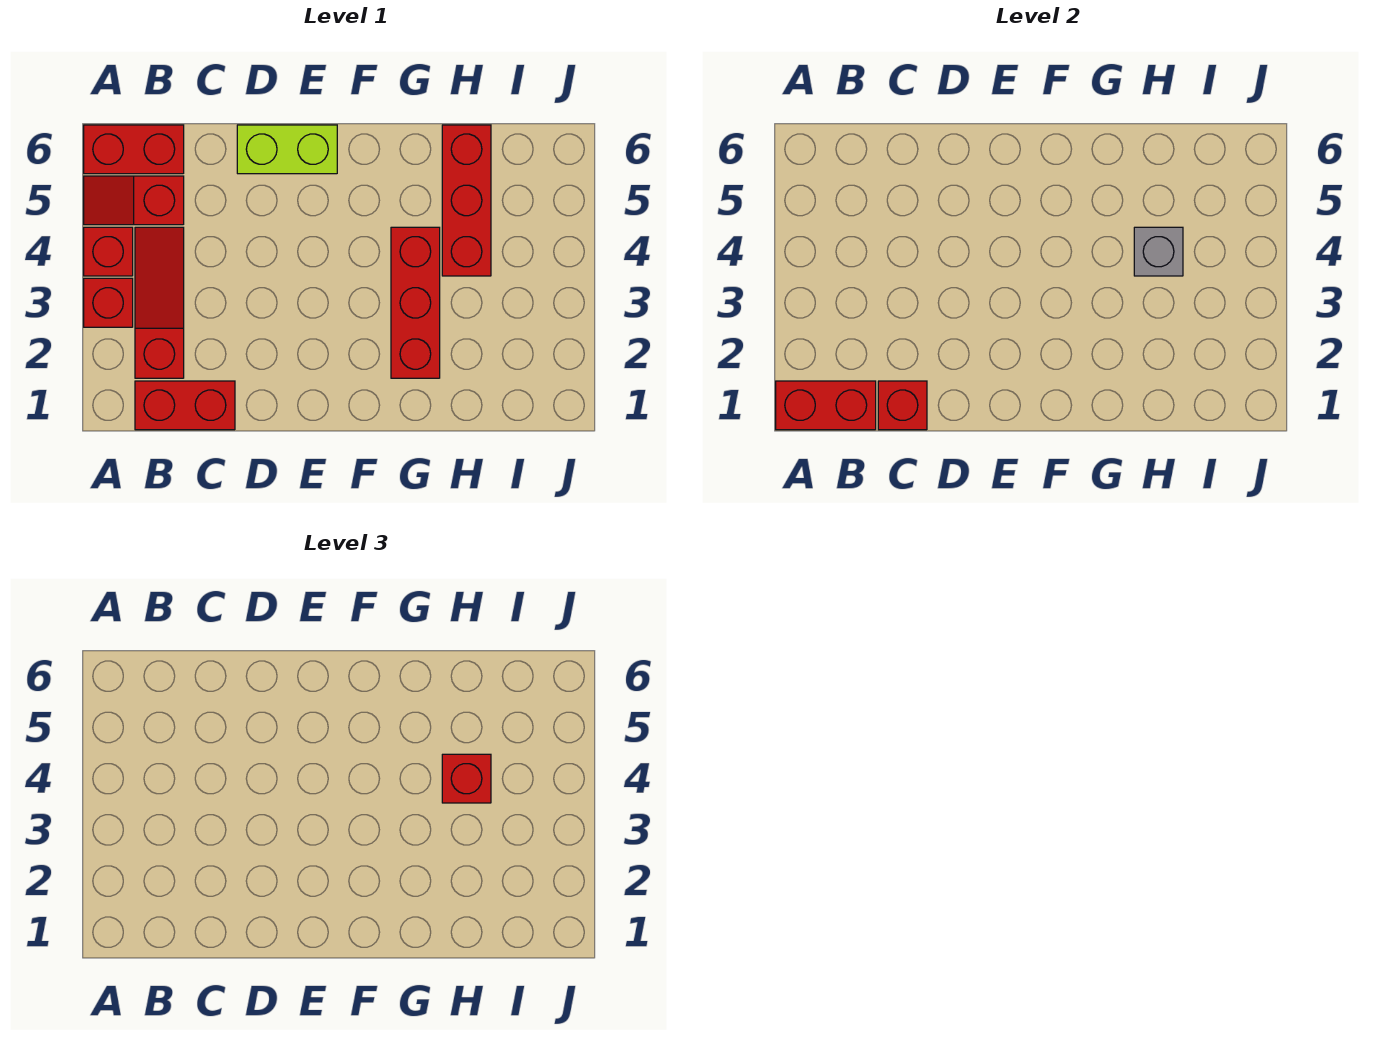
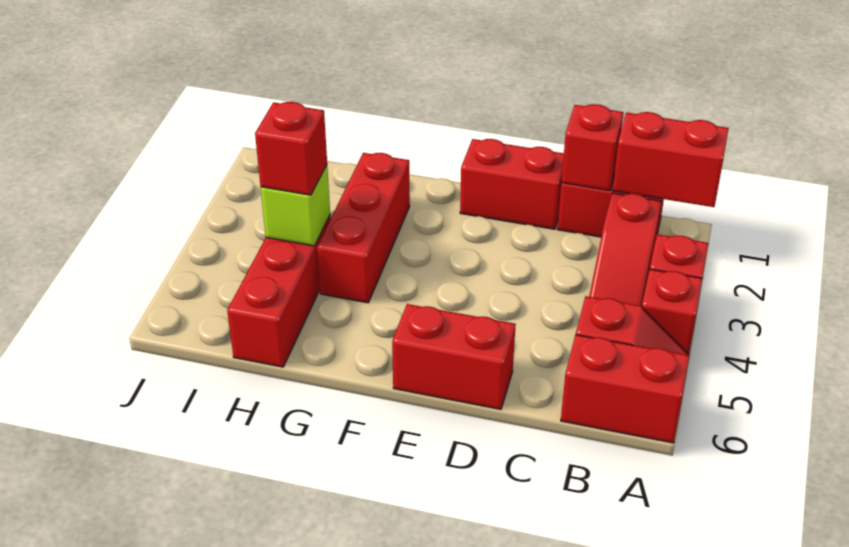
none -> red 1x2 brick [460,139,564,229]
lime 1x2 brick [237,125,337,174] -> red 1x2 brick [392,304,516,409]
grey 1x1 brick [1134,227,1183,276] -> lime 1x1 brick [261,165,330,246]

